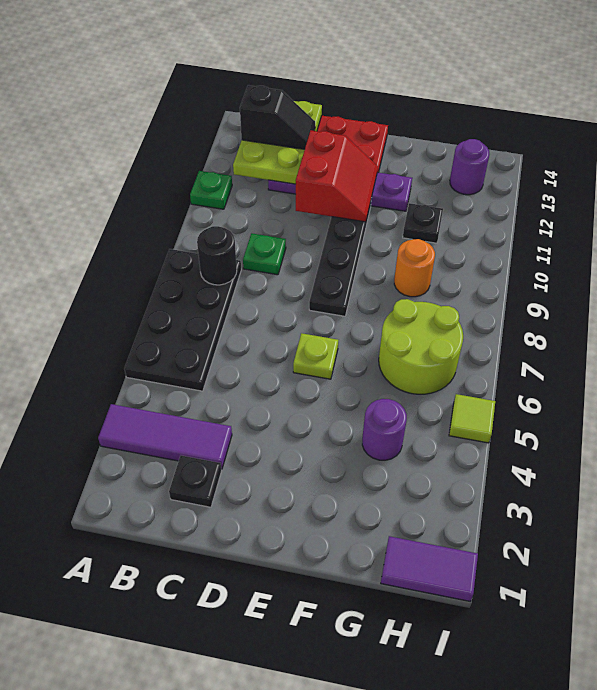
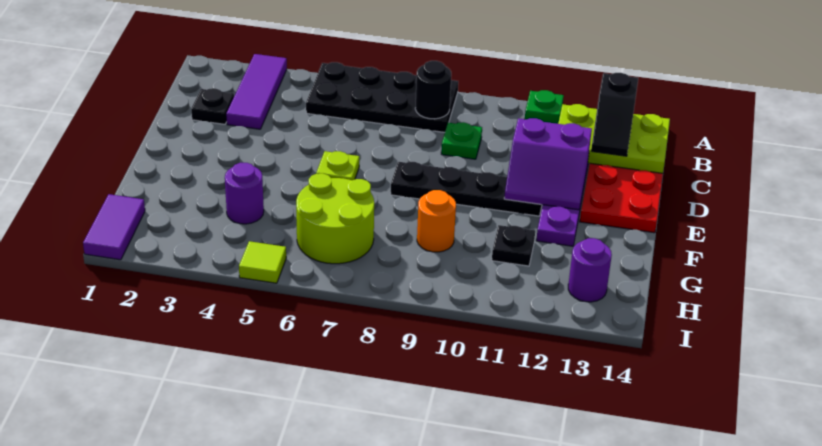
red 2x2 slope [296,130,378,222] -> purple 2x2 slope [504,118,592,210]

